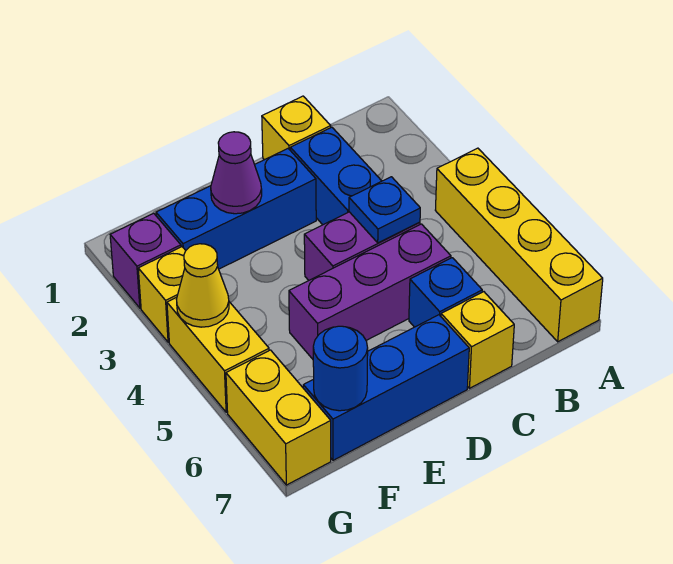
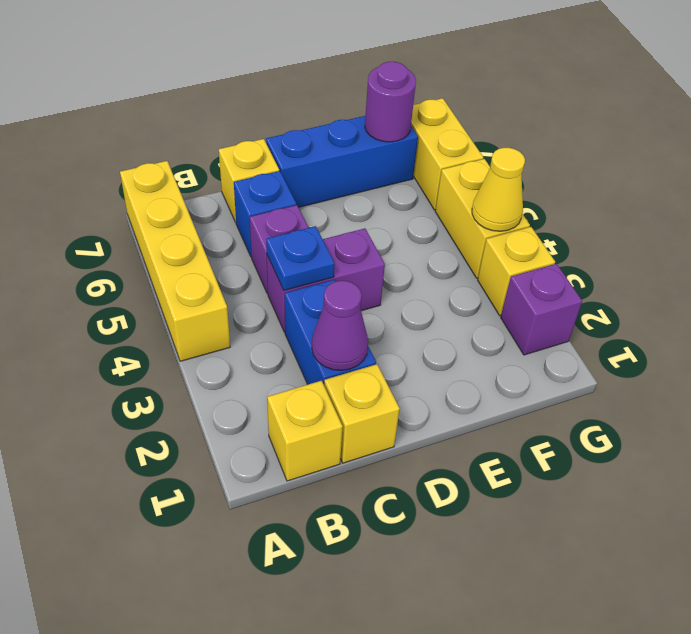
none -> yellow 1x1 brick [267,381,343,481]
purple 1x3 brick [289,224,451,359] -> purple 1x1 brick [250,205,309,294]
blue 1x3 brick [156,149,316,269] -> none
purple 1x1 cone [211,132,262,214] -> purple 1x1 cone moved to [312,281,368,371]
blue 1x1 round brick [313,326,368,411] -> purple 1x1 round brick [365,62,416,142]

